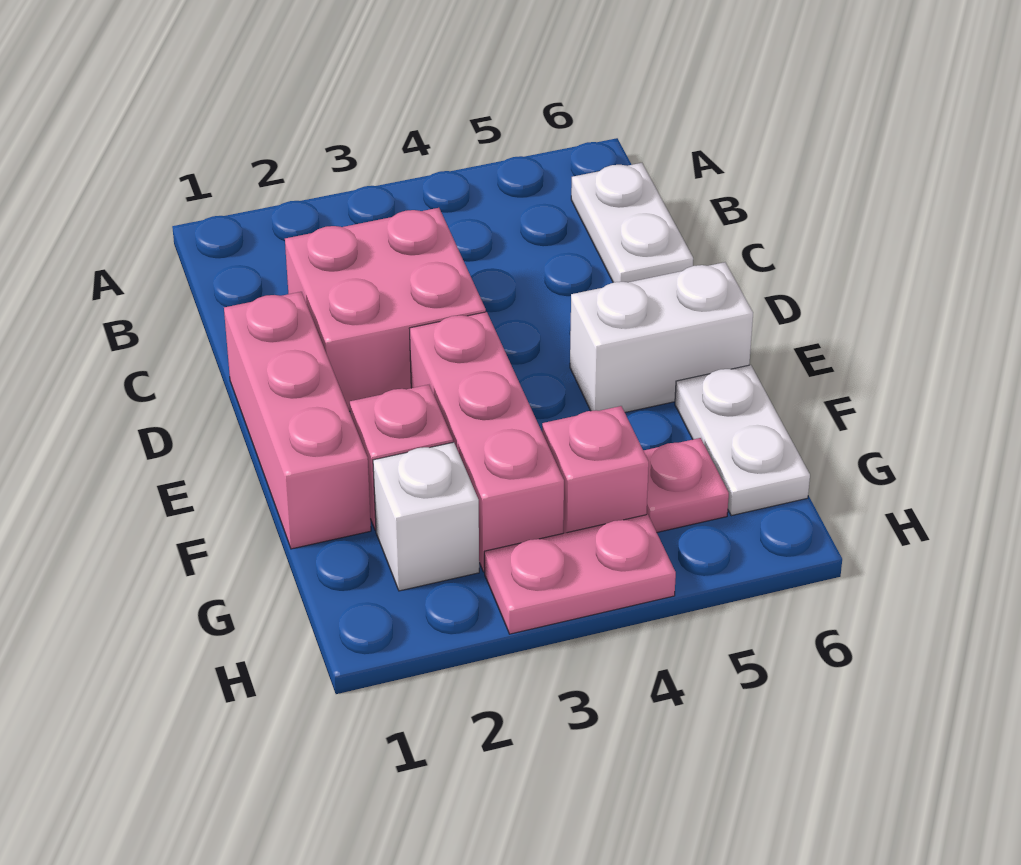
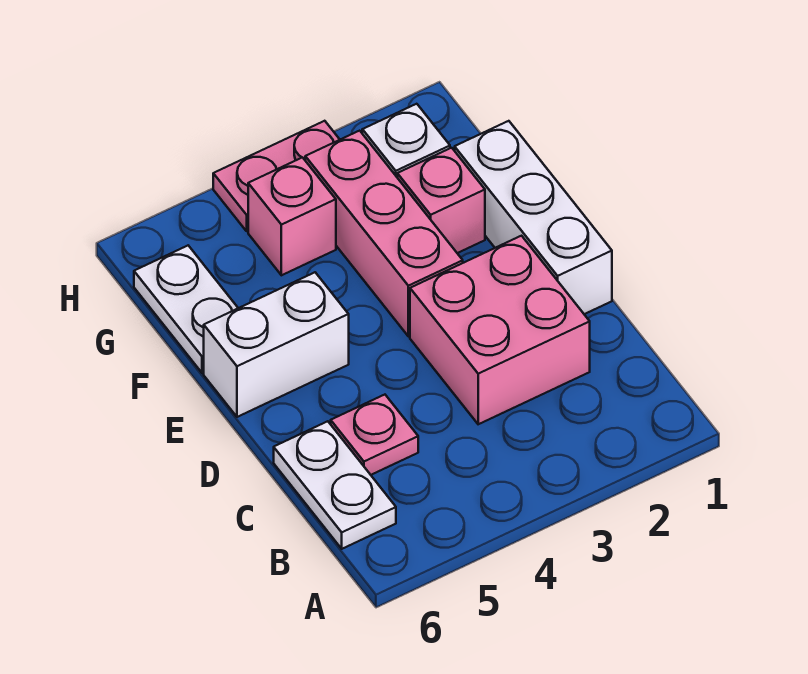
pink 1x3 brick [224,292,371,549] -> white 1x3 brick [455,121,612,314]
pink 1x1 plate [643,438,729,532] -> pink 1x1 plate moved to [331,395,418,475]

